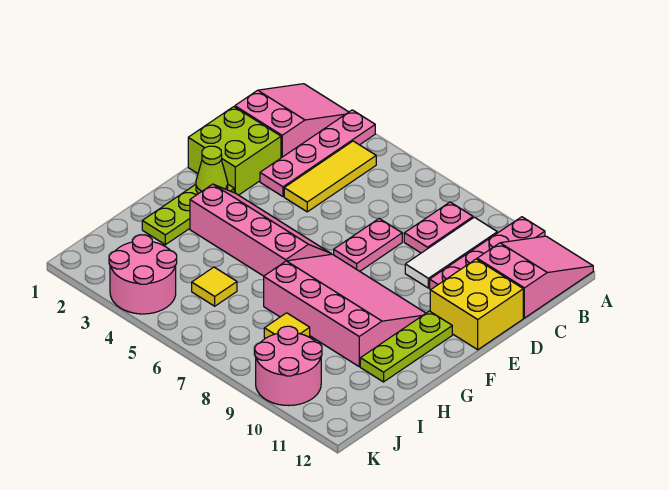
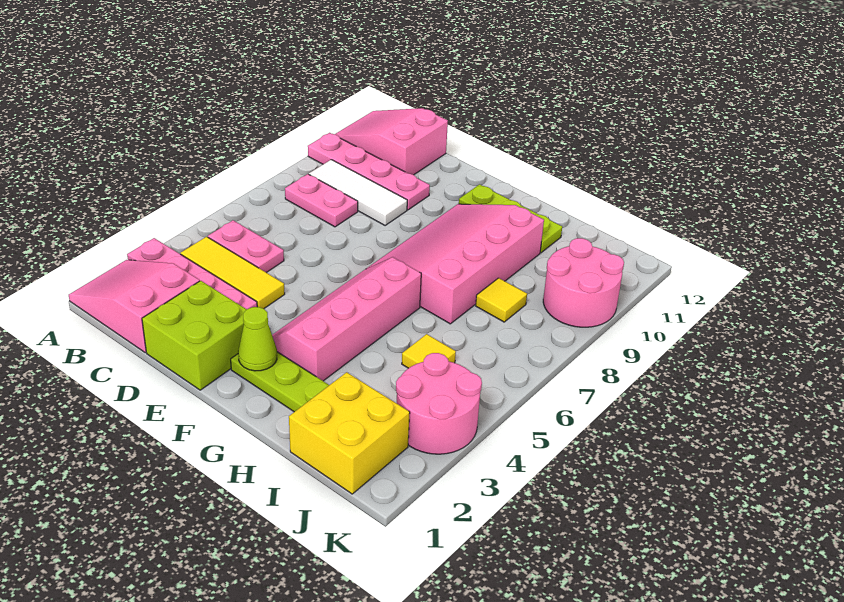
pink 1x2 plate [334,218,402,271] -> pink 1x2 plate moved to [208,220,284,273]
yellow 2x2 brick [430,259,523,350] -> yellow 2x2 brick moved to [289,372,410,494]

